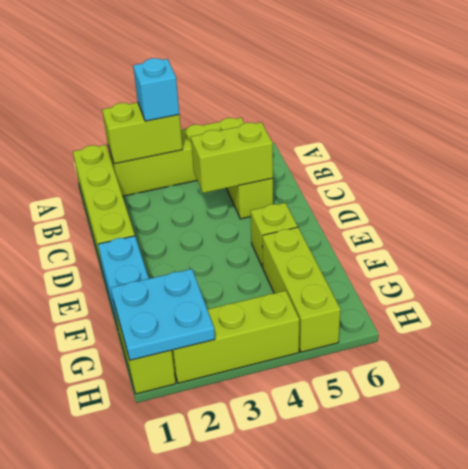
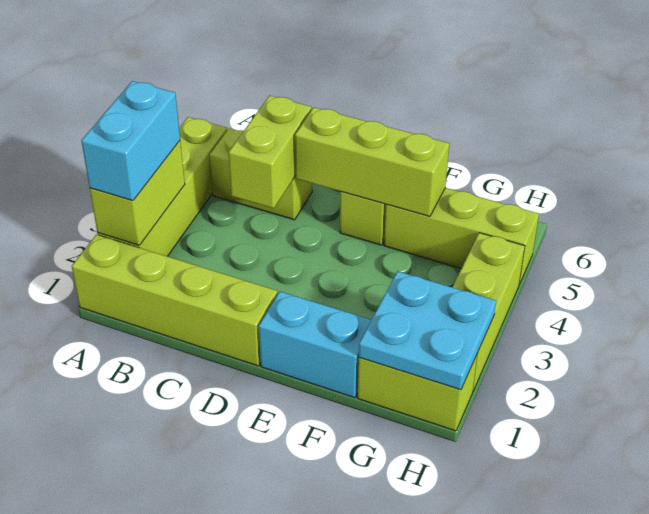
cyan 1x1 brick [133,58,179,121] -> cyan 1x2 brick [81,81,180,201]
none -> lime 1x3 brick [295,107,449,216]

